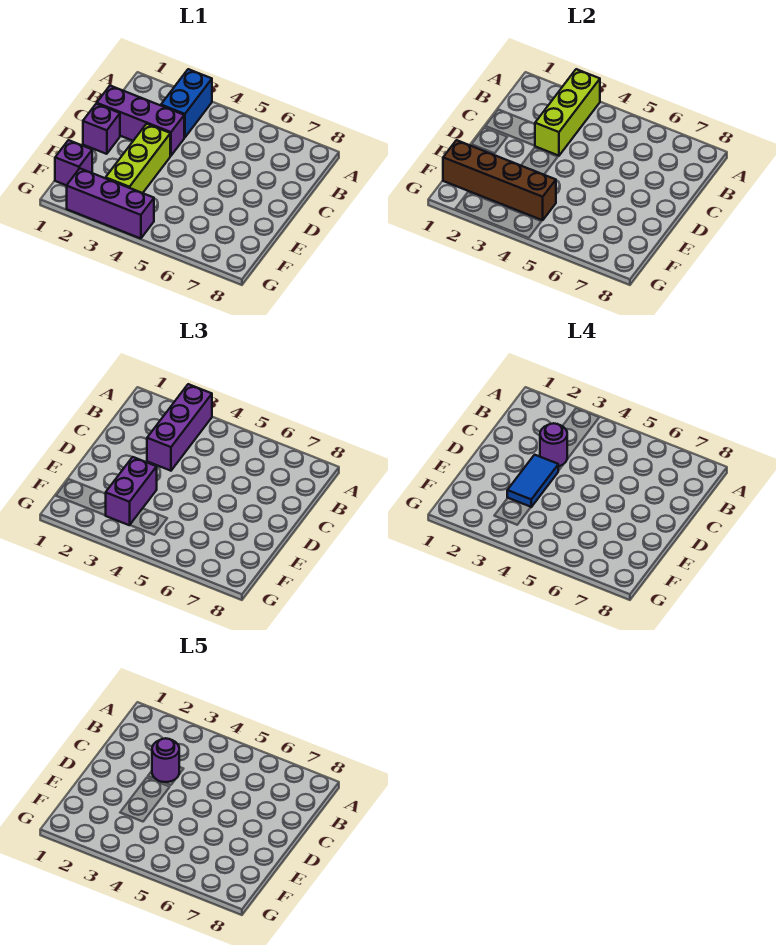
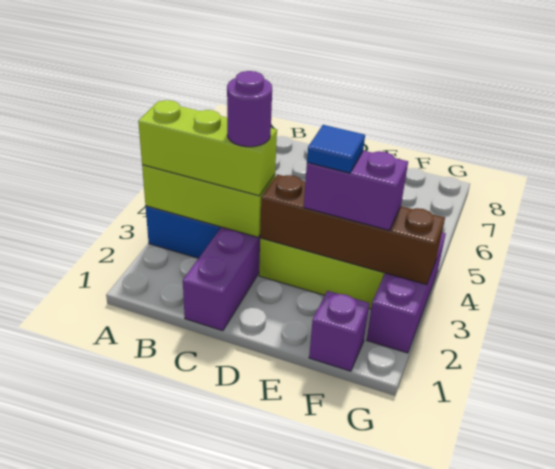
purple 1x3 brick [147,384,212,471] -> lime 1x3 brick [138,100,277,196]
purple 1x1 round brick [152,738,179,782] -> none
purple 1x1 brick [83,104,120,154] -> none
blue 1x2 tile [507,455,558,507] -> blue 1x1 tile [307,125,365,173]
brown 1x4 brick [443,140,556,220] -> brown 1x4 brick turned to [260,174,445,285]

